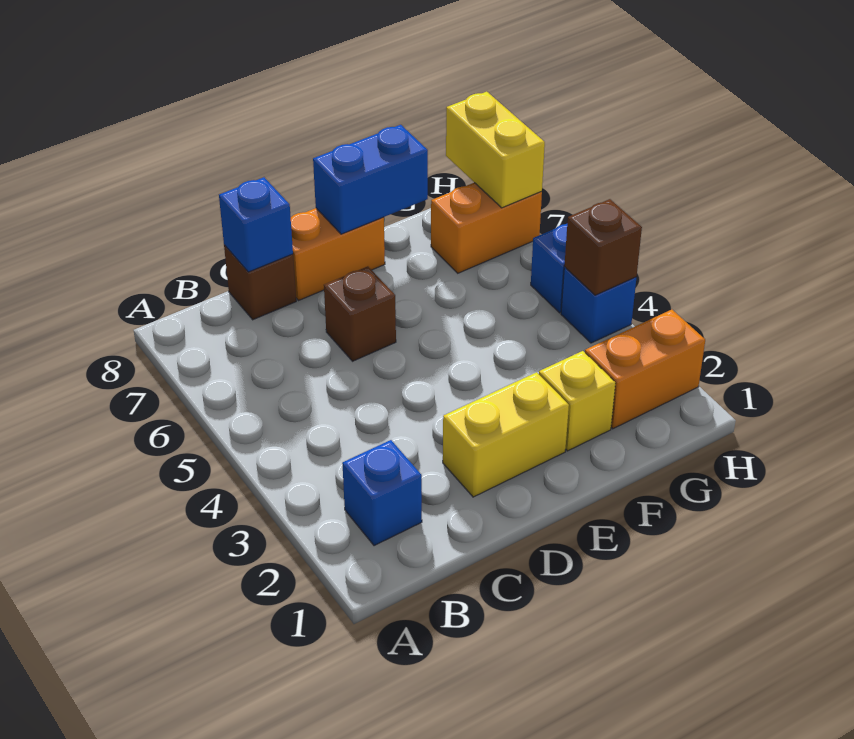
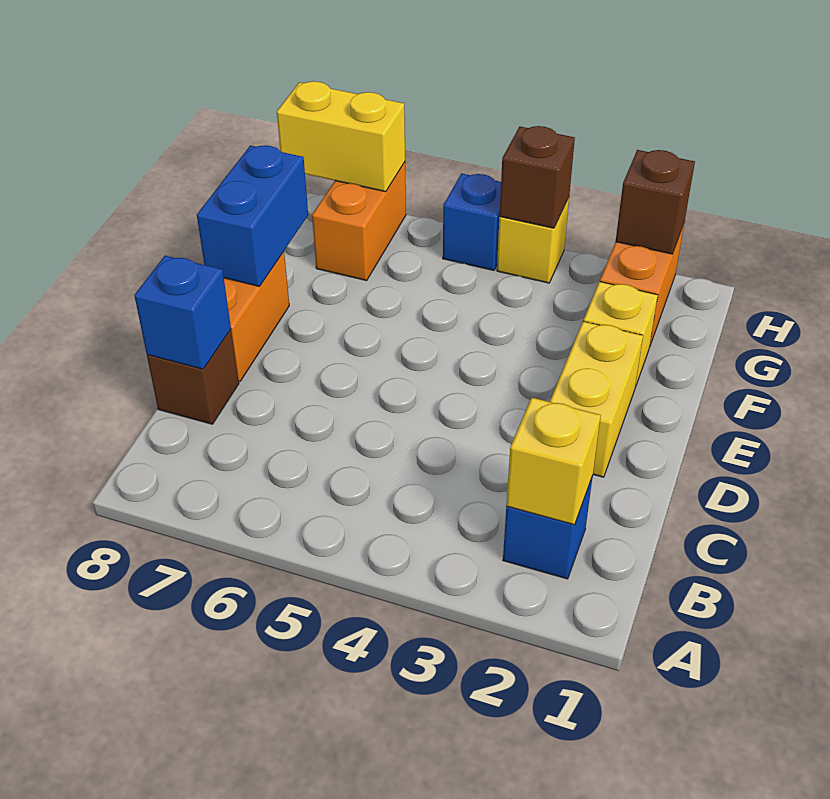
none -> yellow 1x1 brick [506,398,601,525]
brown 1x1 brick [324,266,396,361] -> brown 1x1 brick moved to [616,150,695,254]
blue 1x1 brick [561,267,636,343] -> yellow 1x1 brick [497,198,569,283]

